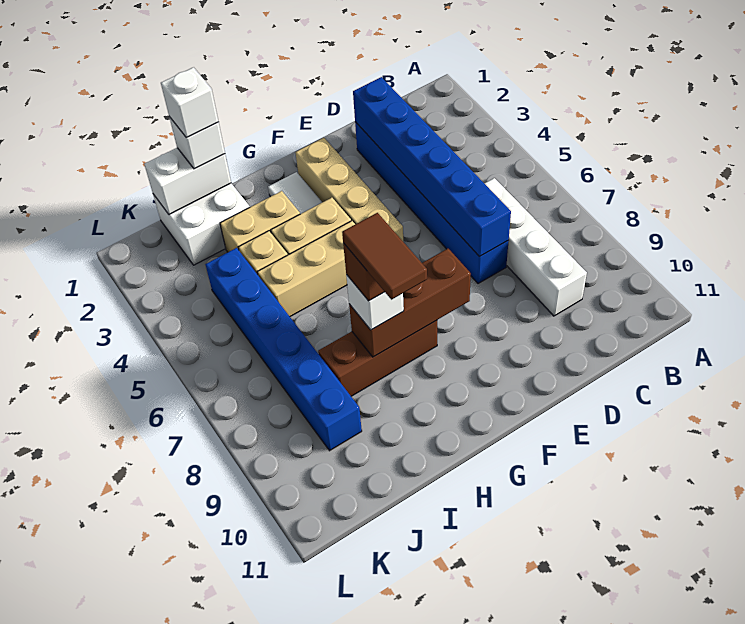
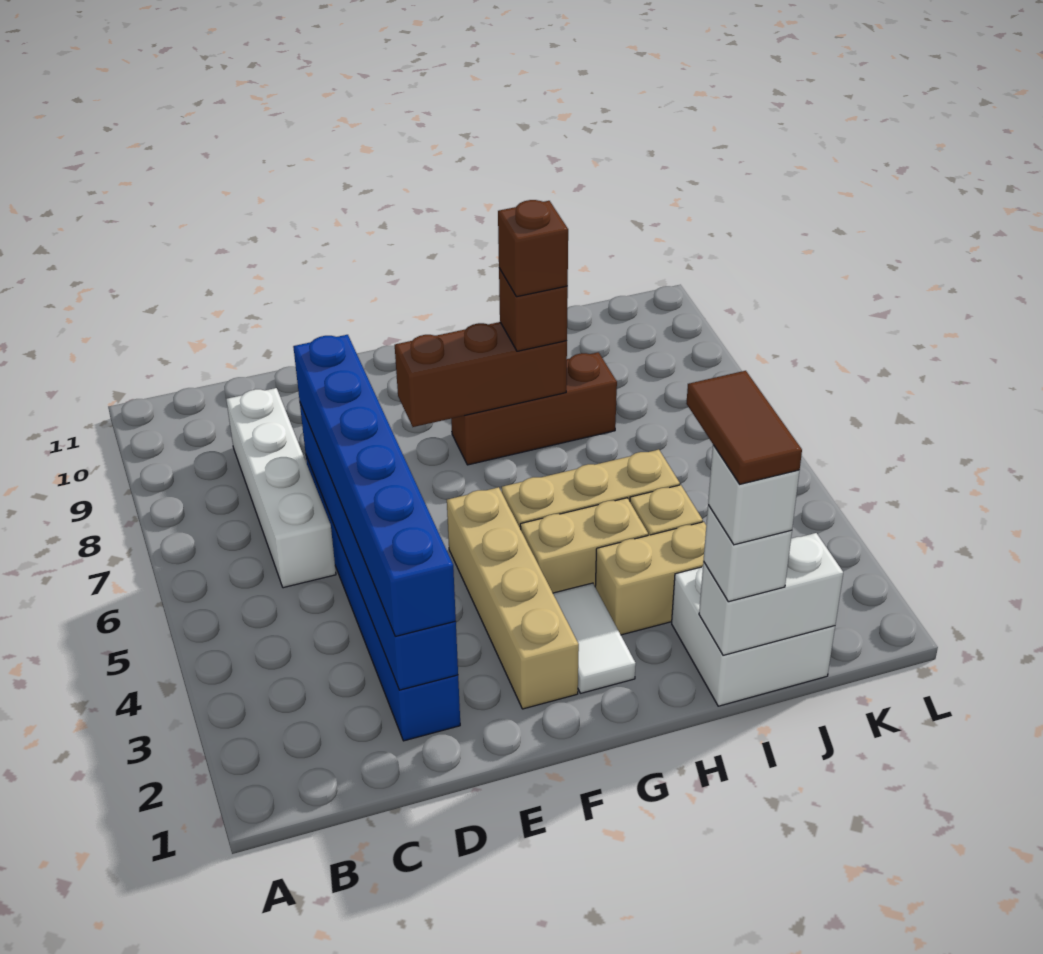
white 1x1 brick [346,275,404,330] -> brown 1x1 brick [499,268,568,351]
brown 1x2 tile [342,213,427,300] -> brown 1x2 tile moved to [686,371,802,484]
blue 1x6 brick [205,248,362,451] -> blue 1x6 brick moved to [293,335,456,636]

